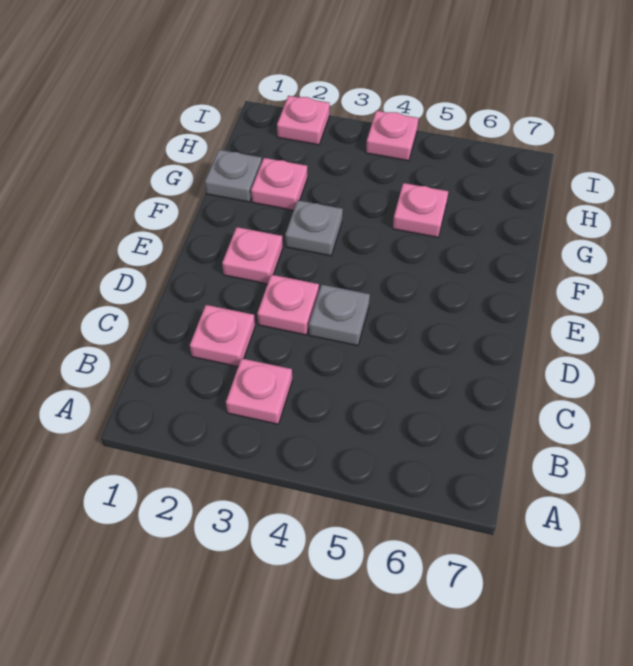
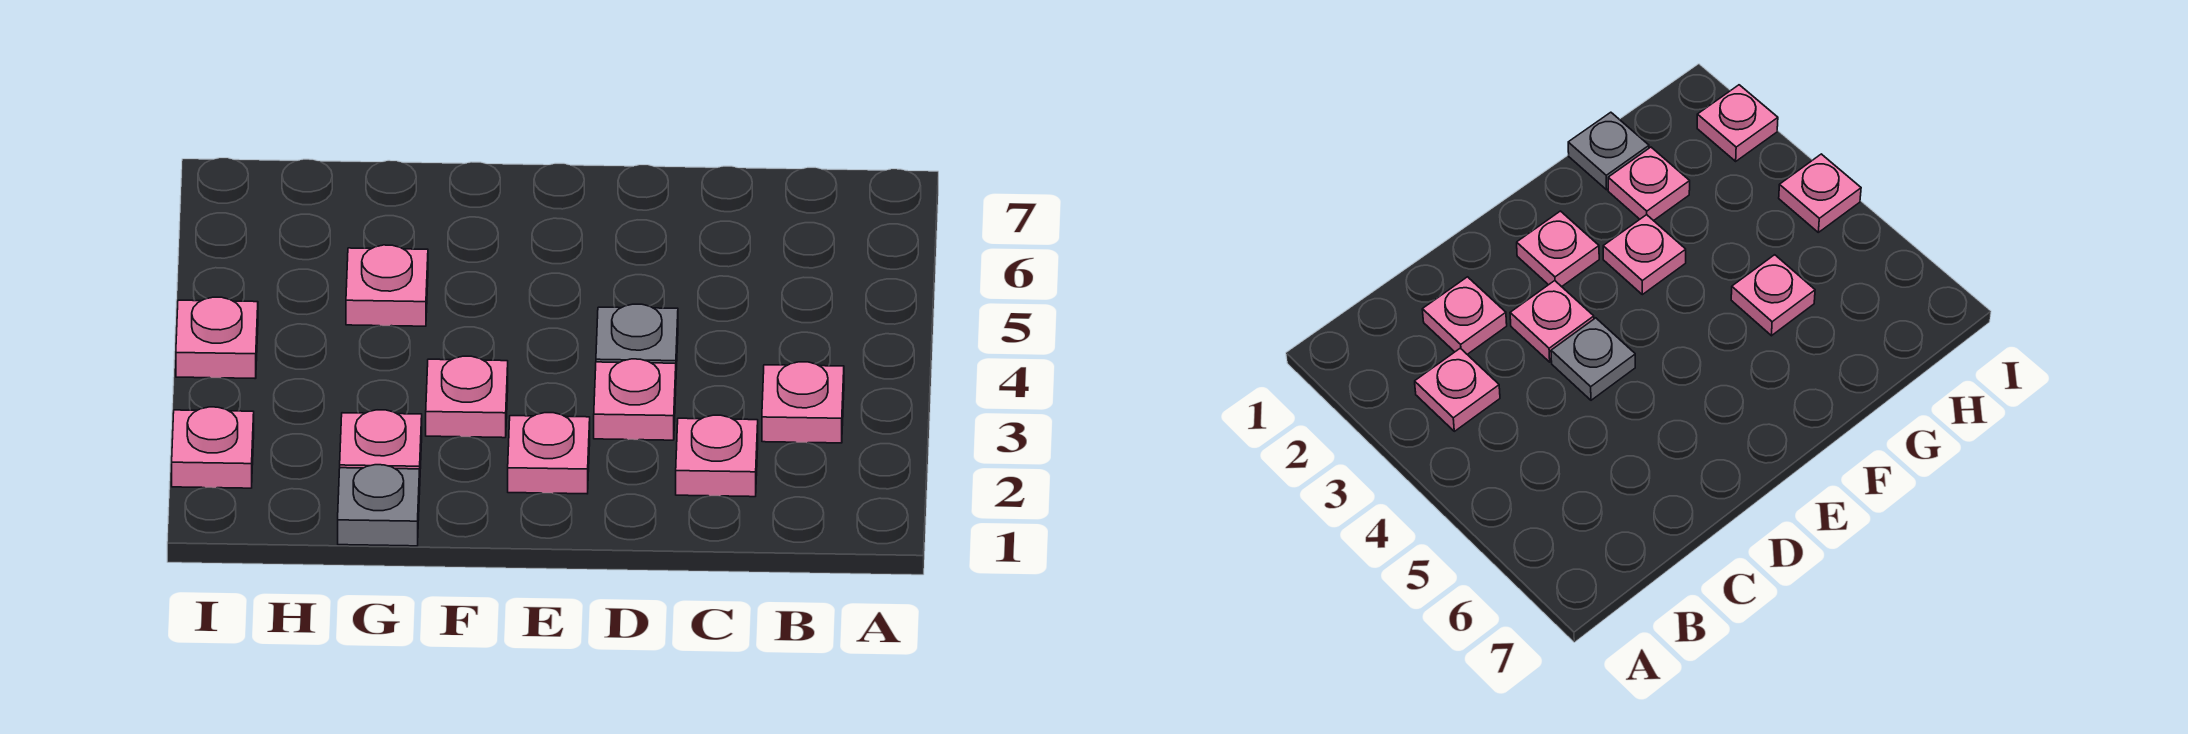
grey 1x1 plate [285,200,343,256] -> pink 1x1 plate [426,356,508,438]

